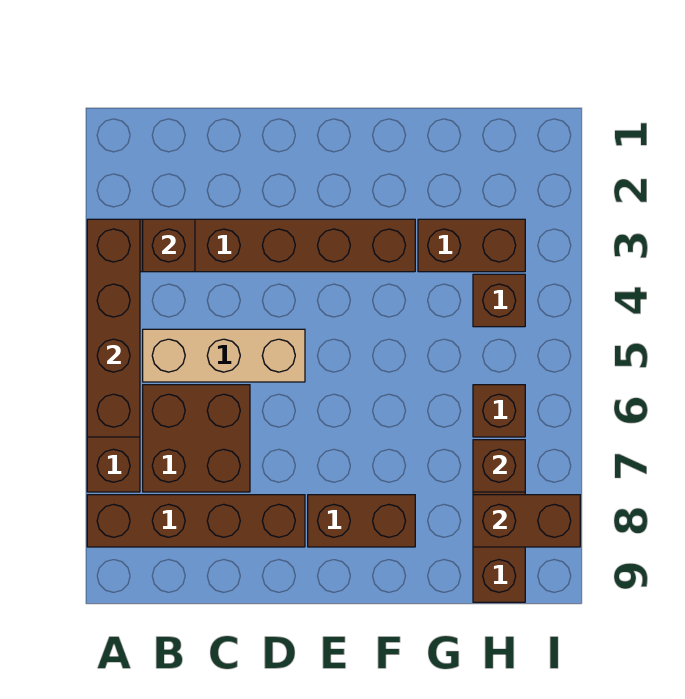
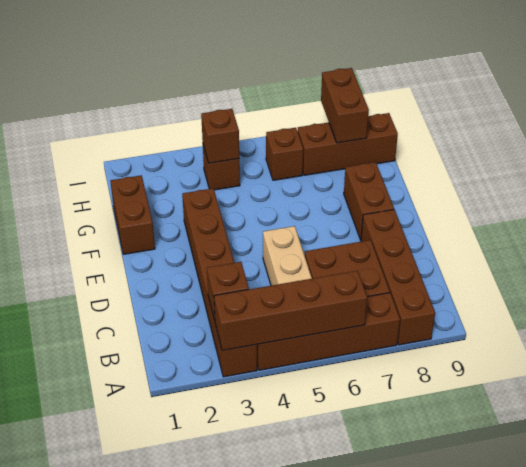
brown 1x2 brick [418,219,525,272] -> brown 1x2 brick moved to [111,175,155,254]
brown 1x1 brick [473,440,525,492] -> brown 1x1 brick moved to [201,109,239,163]

